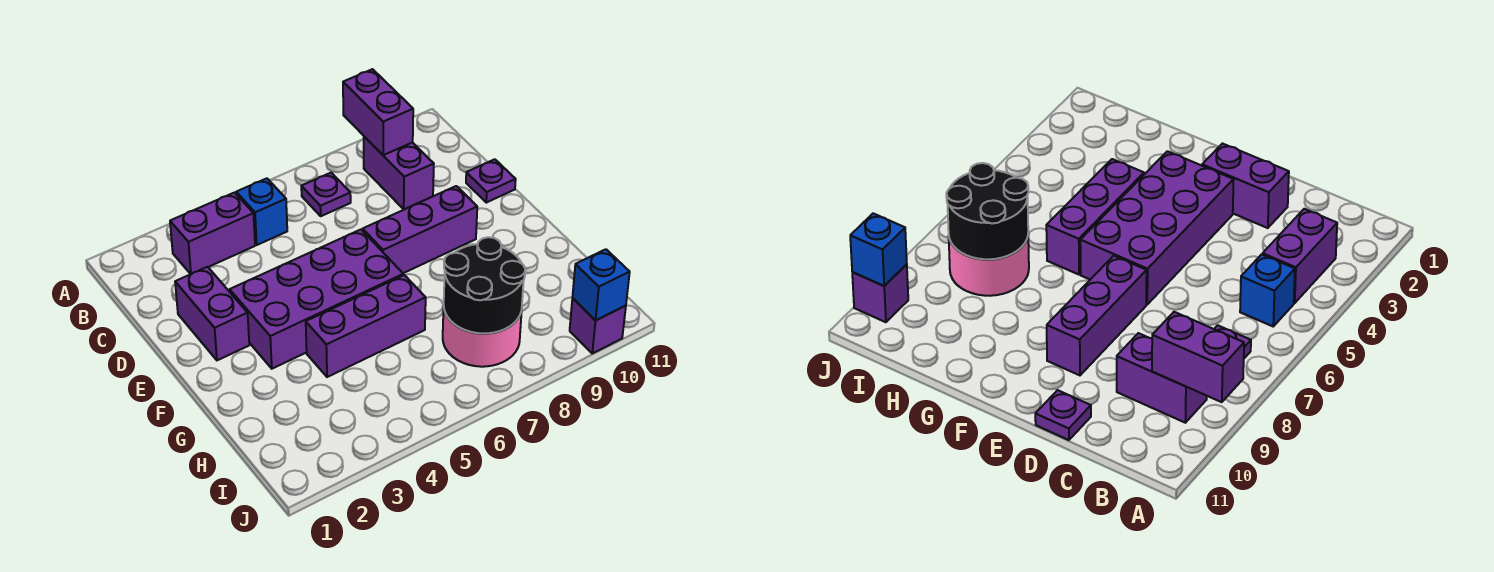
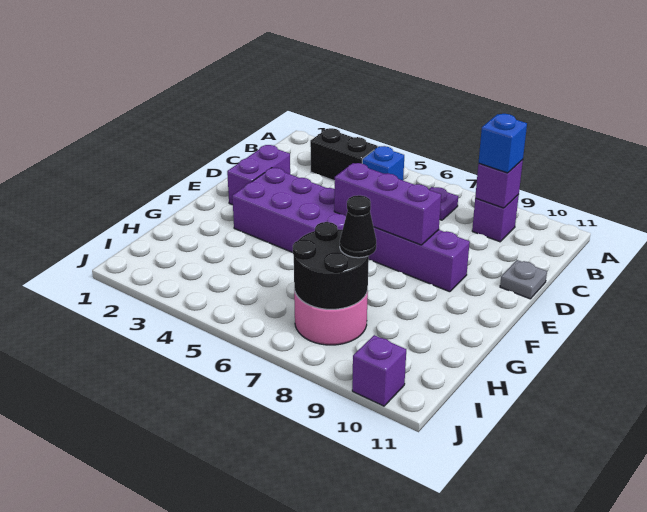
purple 1x2 brick [343,69,413,155] -> purple 1x1 brick [475,160,523,208]
purple 1x2 brick [170,193,255,274] -> black 1x2 brick [310,128,378,181]
purple 1x2 brick [364,137,434,209] -> purple 1x1 brick [472,195,519,242]
purple 1x1 plate [466,159,516,203] -> grey 1x1 plate [500,260,547,299]
purple 1x3 brick [306,275,426,377] -> purple 1x3 brick moved to [334,163,441,245]
none -> black 1x1 cone [340,195,376,258]
blue 1x1 brick [572,249,630,321] -> blue 1x1 brick moved to [479,114,527,173]

